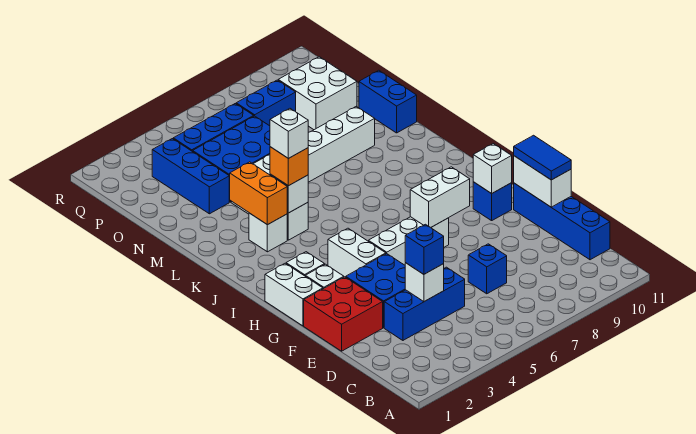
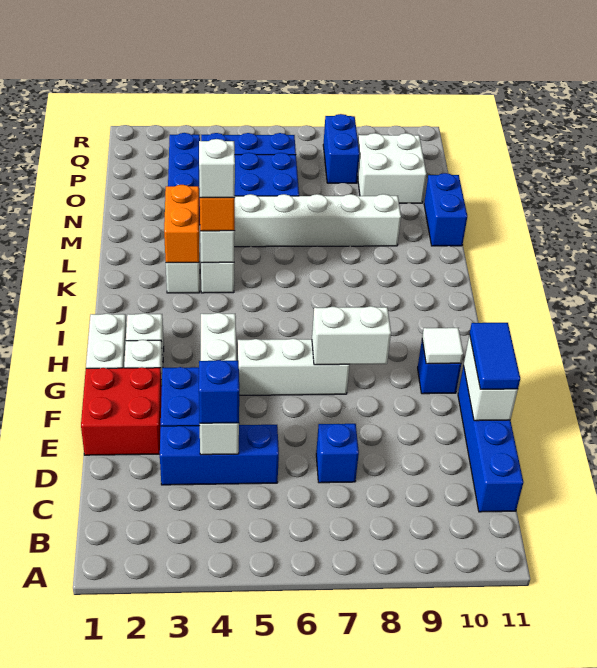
white 1x1 brick [473,144,512,193] -> white 1x1 tile [422,328,463,364]
blue 1x2 brick [236,80,296,126] -> blue 1x2 brick turned to [323,114,360,183]

